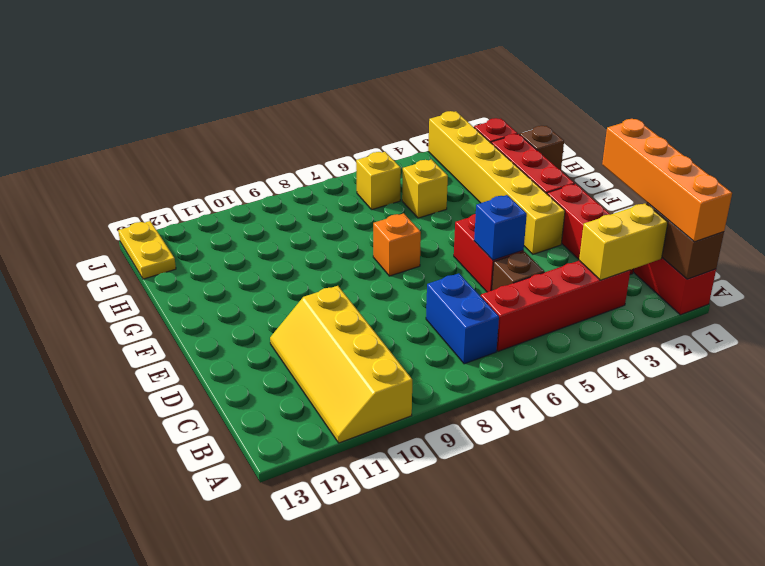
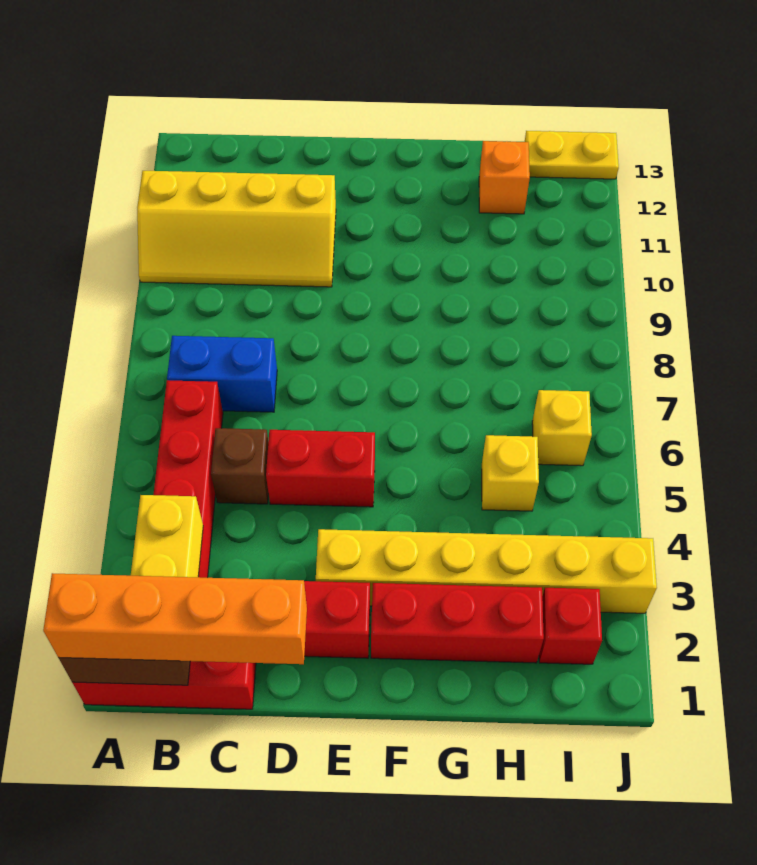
yellow 2x4 slope [270,286,412,443] -> yellow 2x4 slope turned to [137,171,336,287]
blue 1x1 brick [474,195,527,260] -> none
orange 1x1 brick [373,213,421,276] -> orange 1x1 brick moved to [479,141,530,214]
brown 1x1 brick [520,126,564,170] -> none

